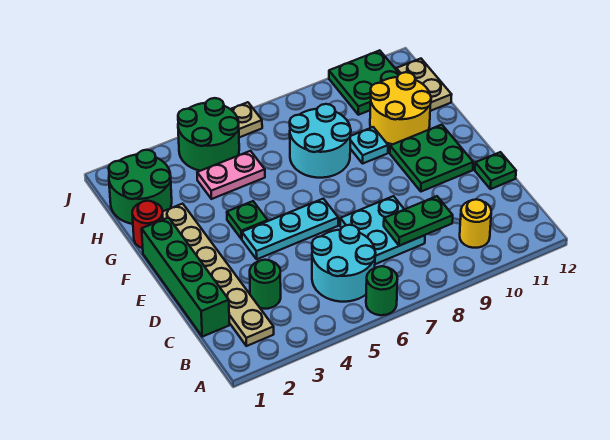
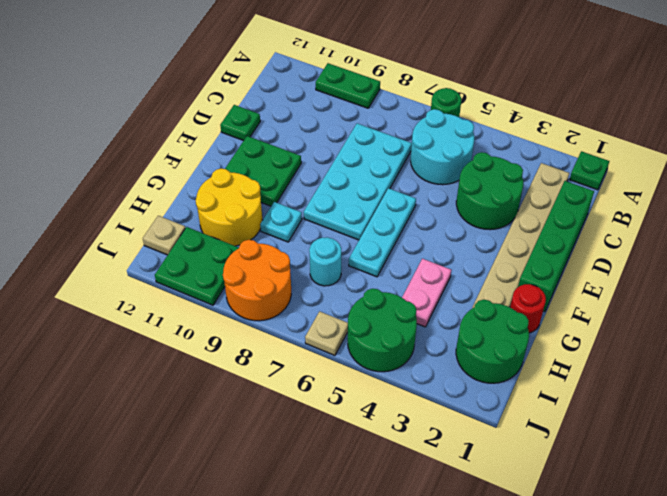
yellow 1x1 round brick [460,199,491,248] -> none
green 1x1 round brick [250,260,281,309] -> green 2x2 round brick [456,152,523,230]
cyan 2x2 plate [340,196,425,264] -> cyan 2x4 plate [304,123,412,240]
green 1x2 plate [384,196,453,246] -> green 1x2 plate moved to [316,63,380,108]
cyan 1x3 plate [242,199,338,259] -> cyan 1x3 plate turned to [349,188,416,277]
green 1x1 plate [227,201,268,239] -> green 1x1 plate moved to [570,151,609,190]
cyan 2x2 round brick [290,104,351,178] -> cyan 1x1 round brick [309,237,341,286]
pink 1x2 plate [197,151,265,199] -> pink 1x2 plate turned to [402,259,451,327]
tan 1x2 plate [396,59,452,111] -> tan 1x1 plate [143,216,185,255]
none -> orange 2x2 round brick [223,240,291,321]

